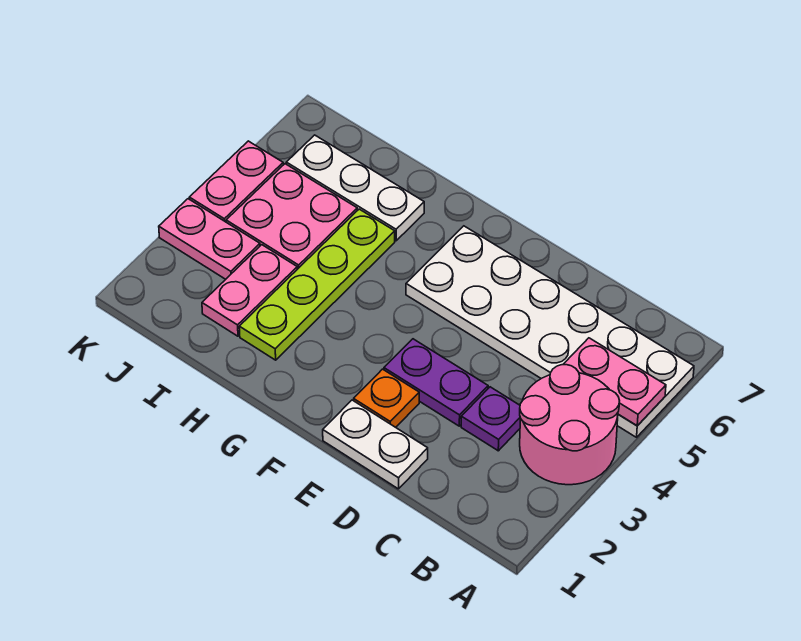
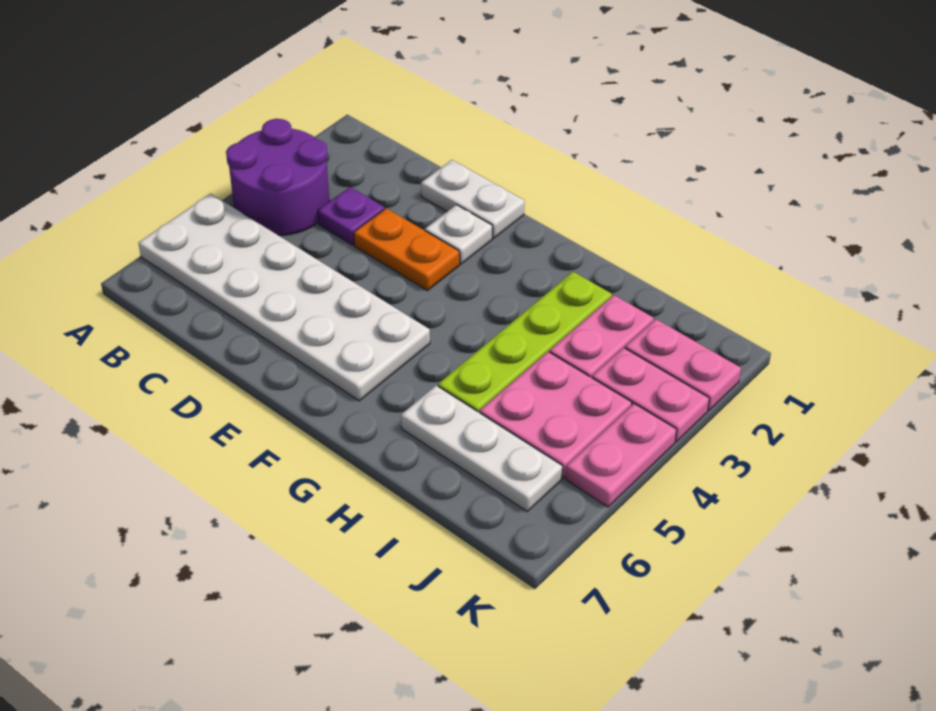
pink 2x2 round brick [520,365,620,485] -> purple 2x2 round brick [226,119,330,235]
pink 1x2 plate [563,338,666,426] -> pink 1x2 plate moved to [625,319,741,411]
purple 1x2 plate [384,339,488,426] -> orange 1x2 plate [354,208,460,291]
orange 1x1 plate [354,369,419,427] -> white 1x1 plate [425,205,492,264]

